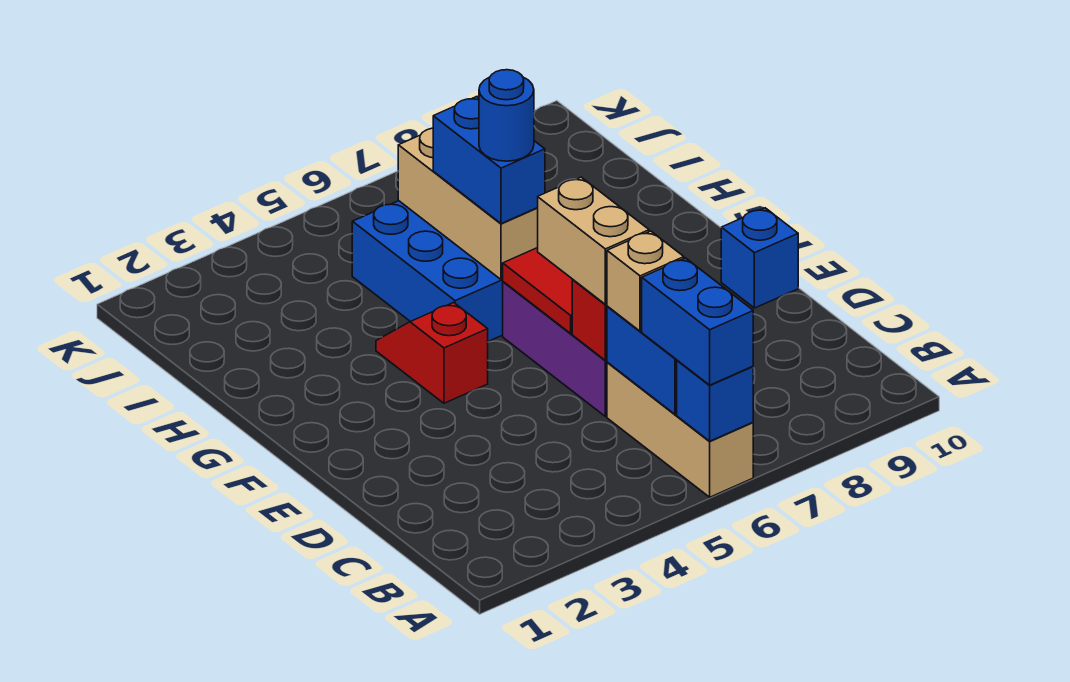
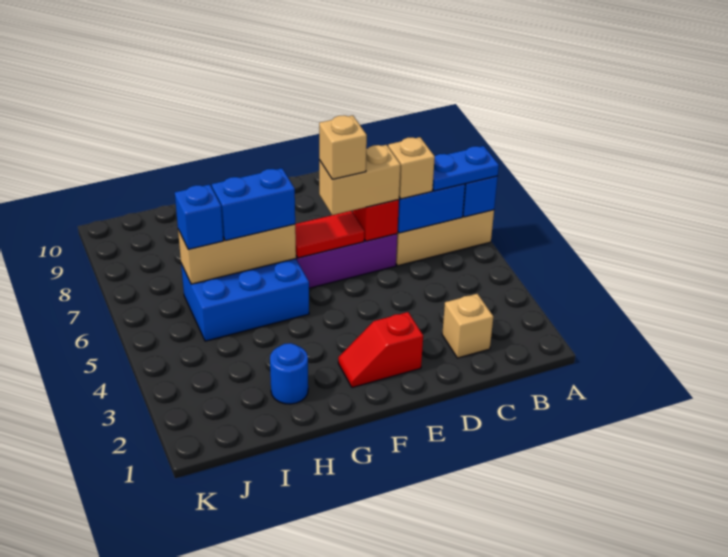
blue 1x2 brick [642,258,753,385] -> blue 1x2 plate [433,146,499,191]
none -> tan 1x1 brick [442,294,493,358]
none -> tan 1x1 brick [319,115,367,179]
blue 1x1 brick [721,208,798,308] -> blue 1x1 brick moved to [175,184,223,250]
red 1x2 slope [376,302,488,403] -> red 1x2 slope moved to [338,312,423,388]
blue 1x1 round brick [479,70,534,161] -> blue 1x1 round brick moved to [270,343,308,404]

